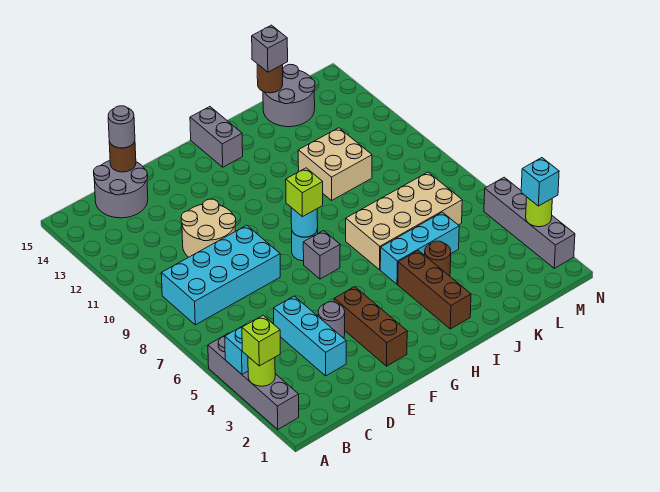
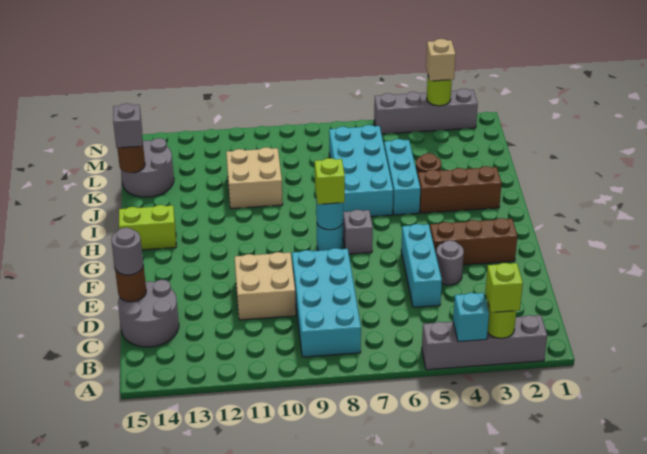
cyan 1x3 brick [274,296,346,376] -> cyan 1x3 brick turned to [401,224,442,307]
tan 2x2 round brick [181,199,236,257] -> tan 2x2 brick [235,252,296,320]
grey 1x2 brick [190,107,243,167] -> lime 1x2 brick [119,205,176,250]
tan 2x4 brick [346,172,462,270] -> cyan 2x4 brick [329,125,393,217]
cyan 1x1 brick [521,158,559,206] -> tan 1x1 brick [426,39,456,81]

